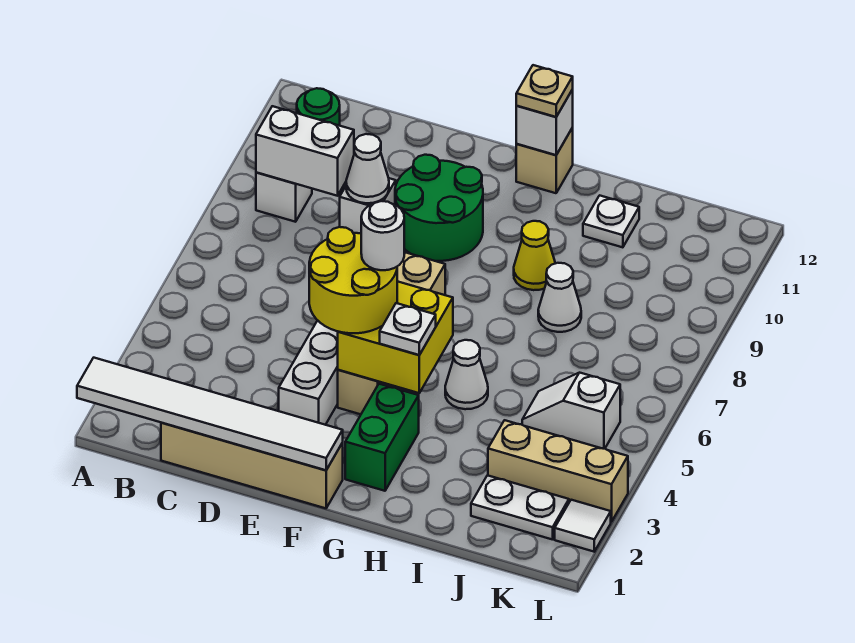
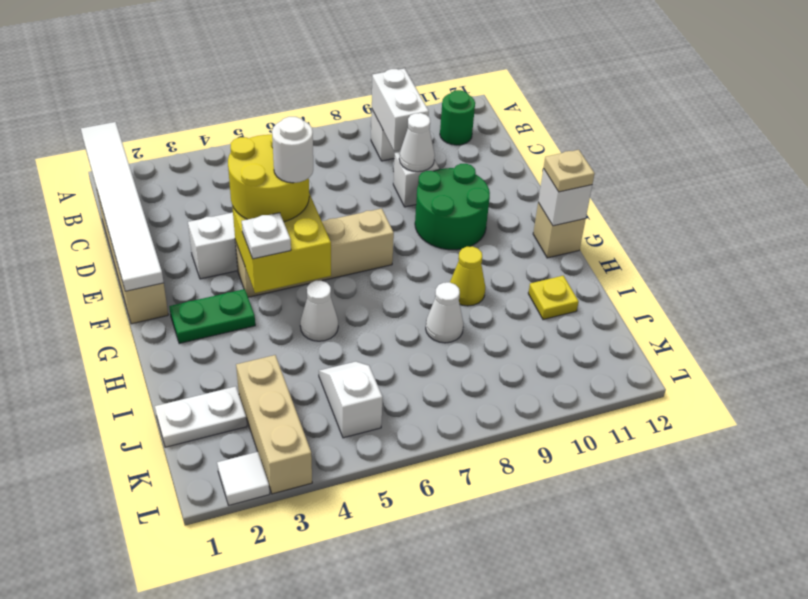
green 1x2 brick [345,384,419,491] -> green 1x2 plate [169,289,255,344]
white 1x1 plate [583,195,639,247] -> yellow 1x1 plate [528,276,579,320]
white 1x2 plate [471,475,569,540] -> white 1x2 plate turned to [155,386,247,447]

